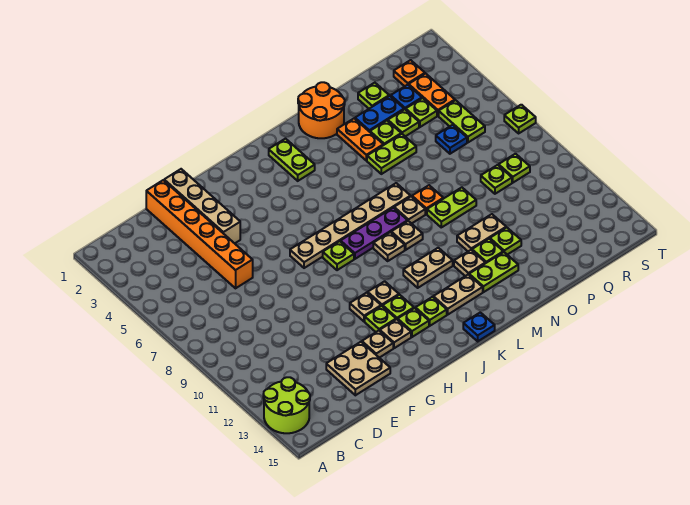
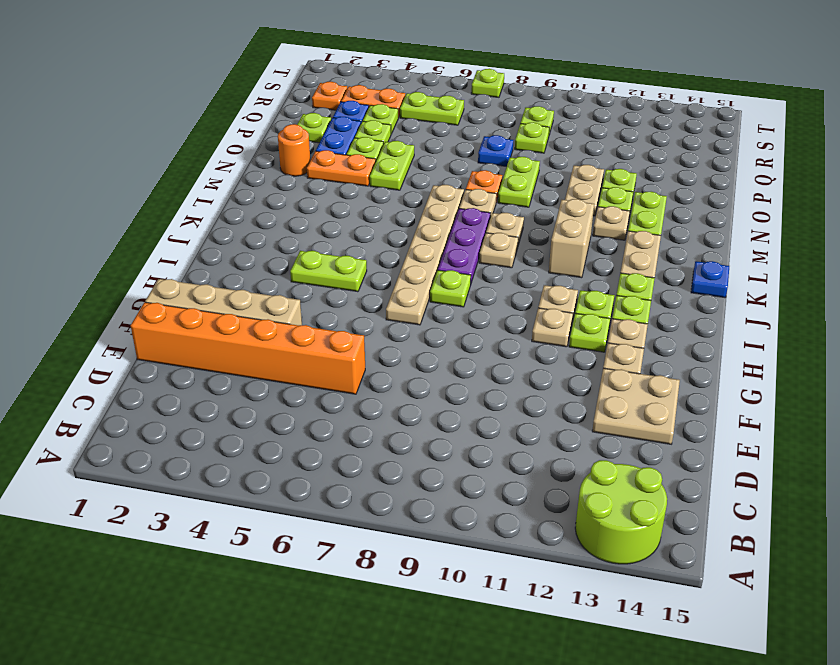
lime 1x2 plate [269,139,315,181] -> lime 1x2 plate moved to [290,251,367,292]
tan 1x2 plate [403,248,453,288] -> tan 1x2 brick [549,199,594,278]
orange 2x2 round brick [298,82,345,138] -> orange 1x1 round brick [278,124,310,176]
blue 1x1 plate [436,125,467,154] -> blue 1x1 plate moved to [478,135,513,167]

